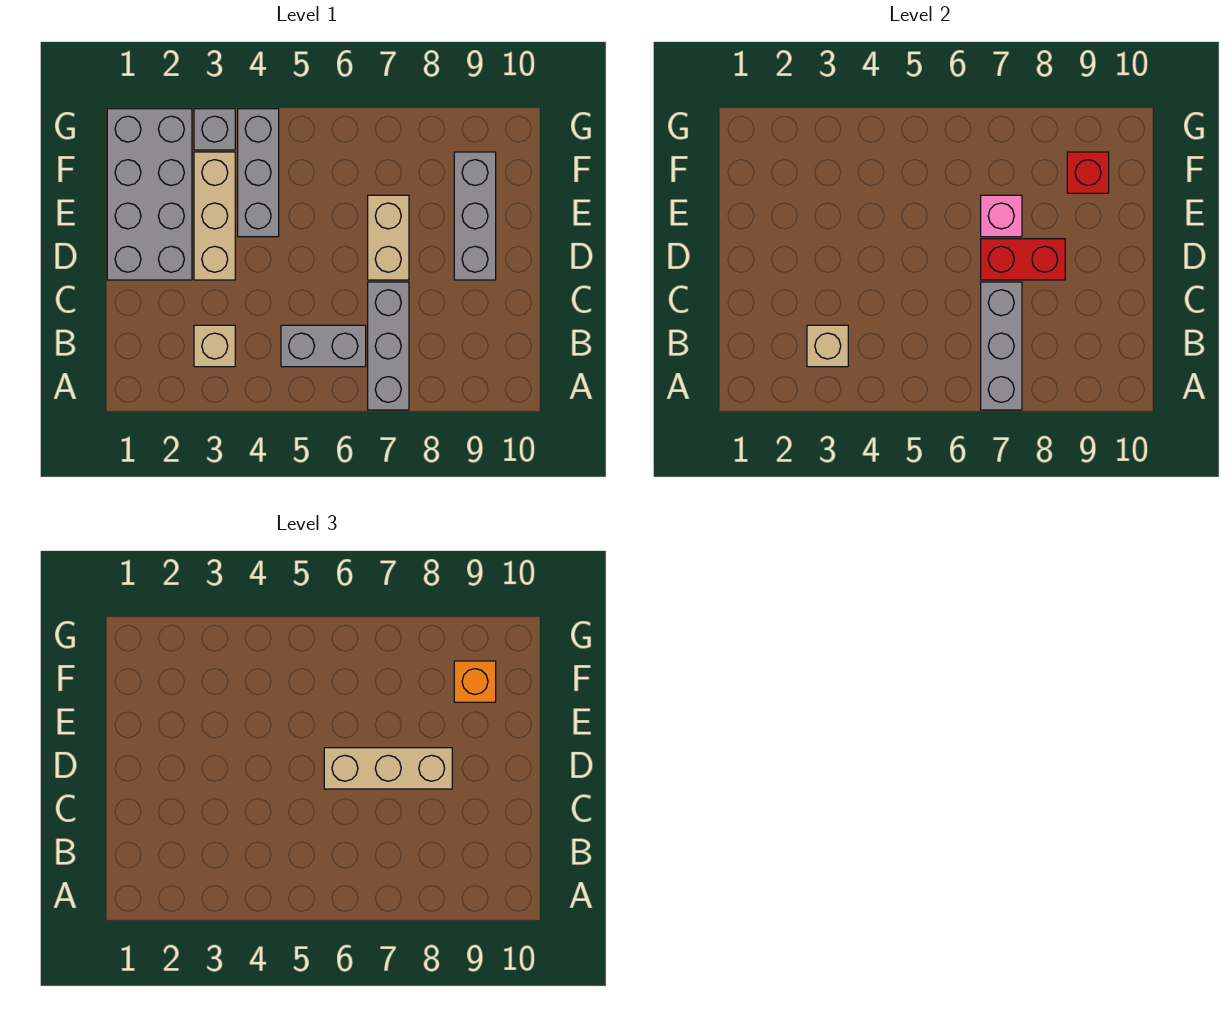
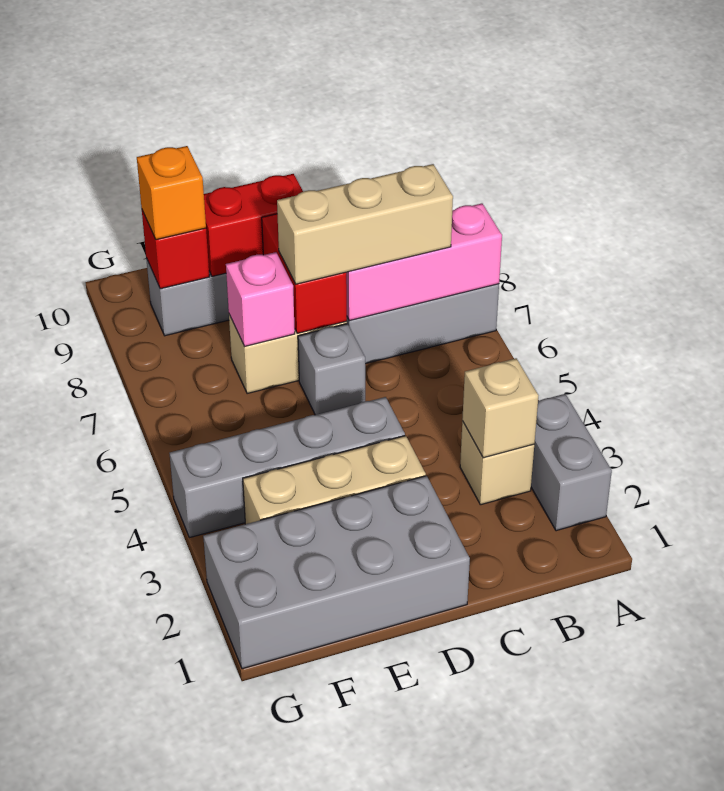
grey 1x3 brick [981,282,1022,410] -> pink 1x3 brick [346,203,502,321]
grey 1x2 brick [281,325,366,367] -> grey 1x2 brick moved to [531,394,612,531]
tan 1x3 brick [324,748,452,789] -> tan 1x3 brick turned to [277,164,453,284]
none -> red 1x2 brick [204,174,303,276]
grey 1x3 brick [238,109,279,237] -> grey 1x4 brick [170,397,405,538]
grey 1x1 brick [194,109,235,150] -> grey 1x1 brick moved to [298,324,365,415]

